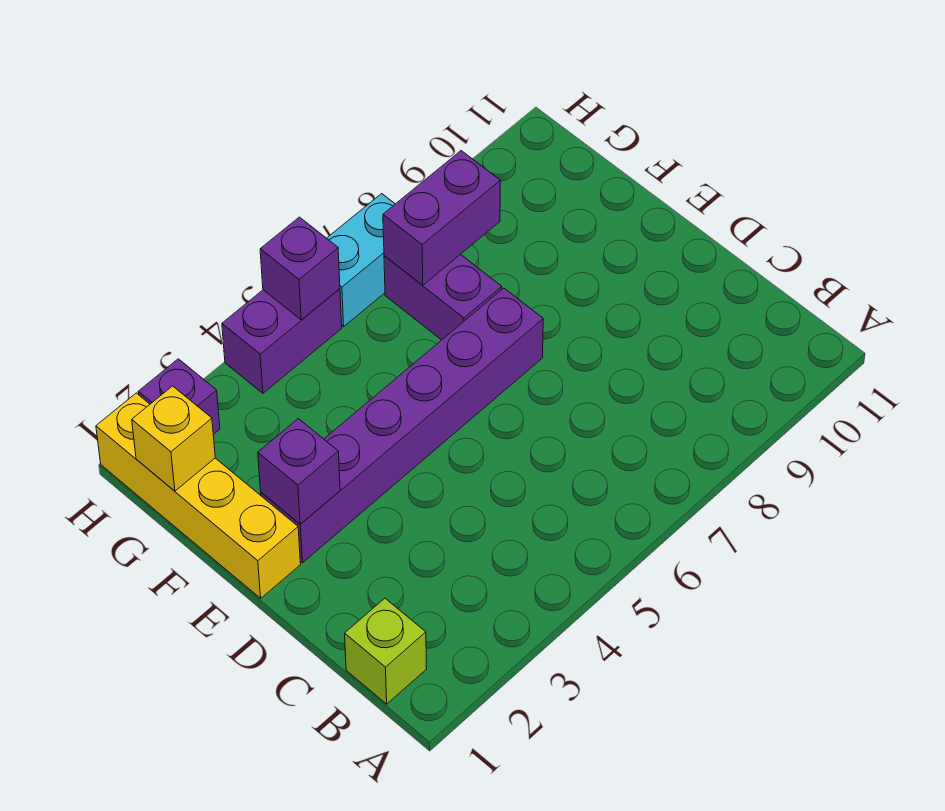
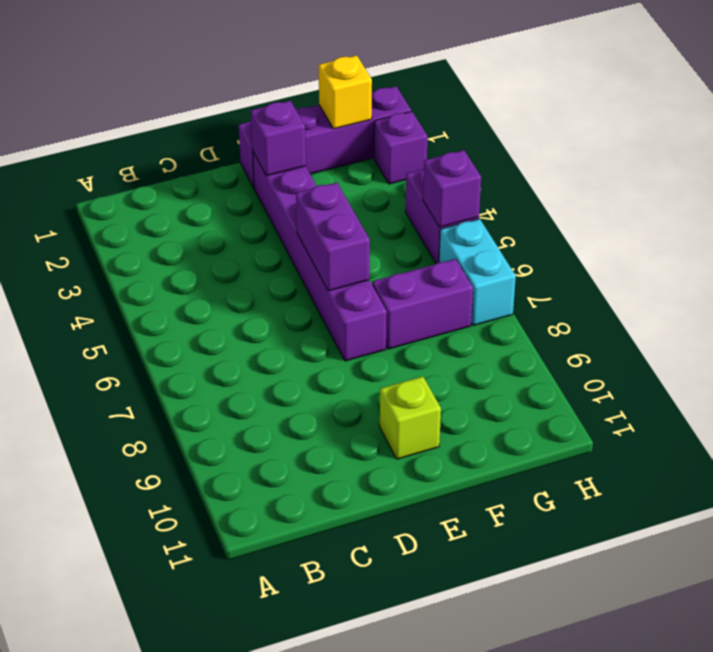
lime 1x1 brick [345,598,427,704] -> lime 1x1 brick moved to [380,377,441,459]
yellow 1x4 brick [96,393,301,598] -> purple 1x4 brick [239,86,411,187]
purple 1x2 brick [383,151,500,285] -> purple 1x2 brick moved to [296,183,370,291]

